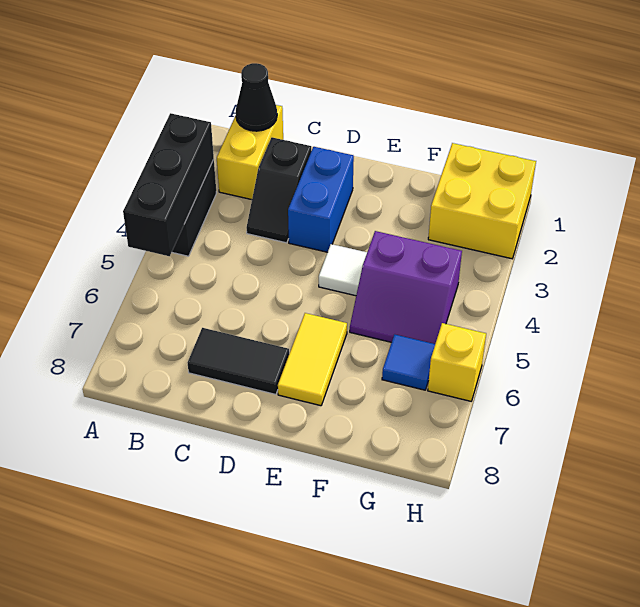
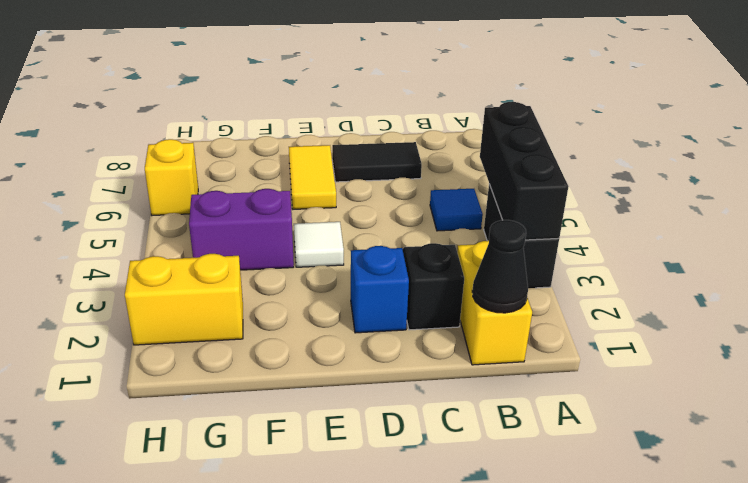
blue 1x2 brick [288,147,354,252] -> blue 1x1 brick [351,246,409,333]
yellow 2x2 brick [428,143,536,259] -> yellow 1x2 brick [125,254,243,345]
blue 1x1 tile [382,334,435,390] -> blue 1x1 tile moved to [430,189,483,231]

